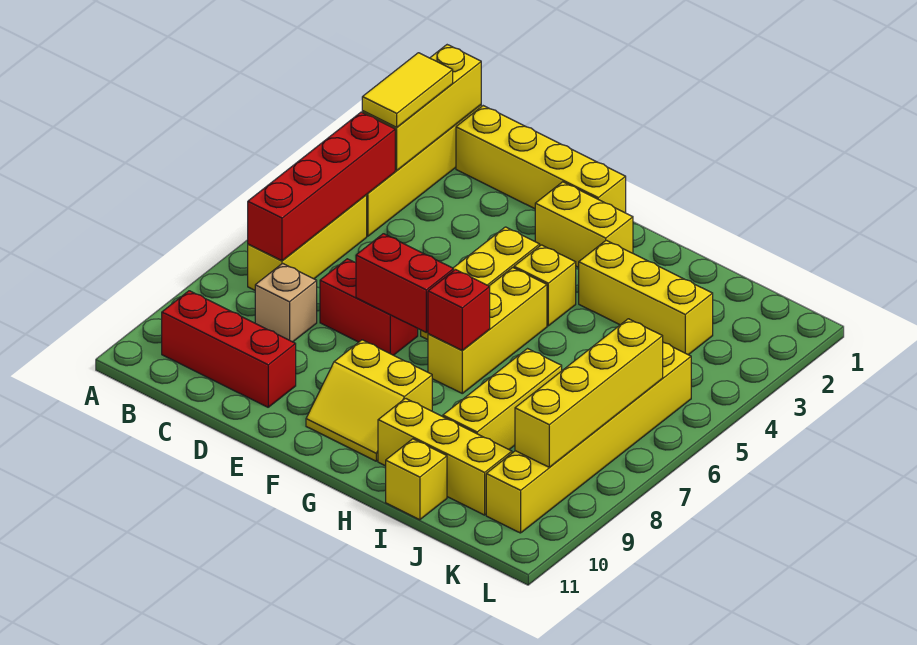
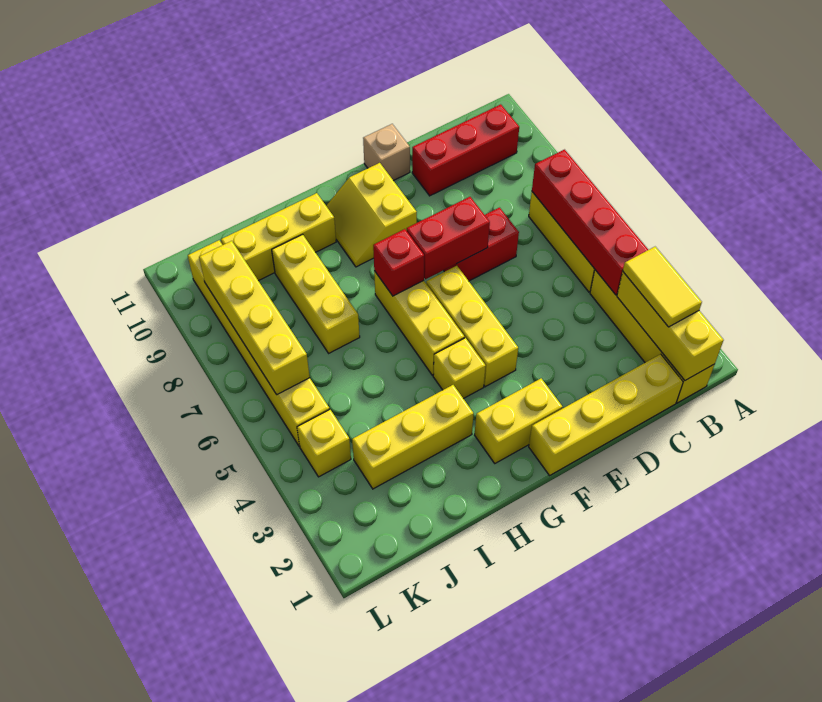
tan 1x1 brick [255,263,317,342] -> tan 1x1 brick moved to [363,124,410,181]
yellow 2x2 slope [306,340,432,461] -> yellow 2x2 slope turned to [326,163,417,267]
yellow 1x1 brick [386,439,447,520] -> yellow 1x1 brick moved to [297,410,351,477]

